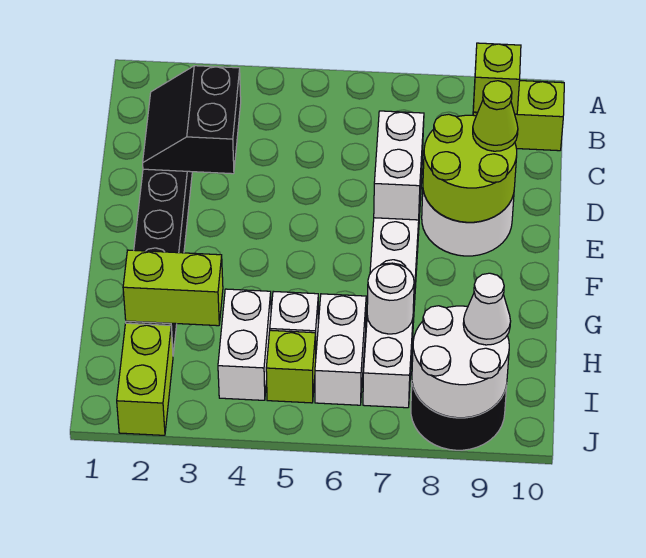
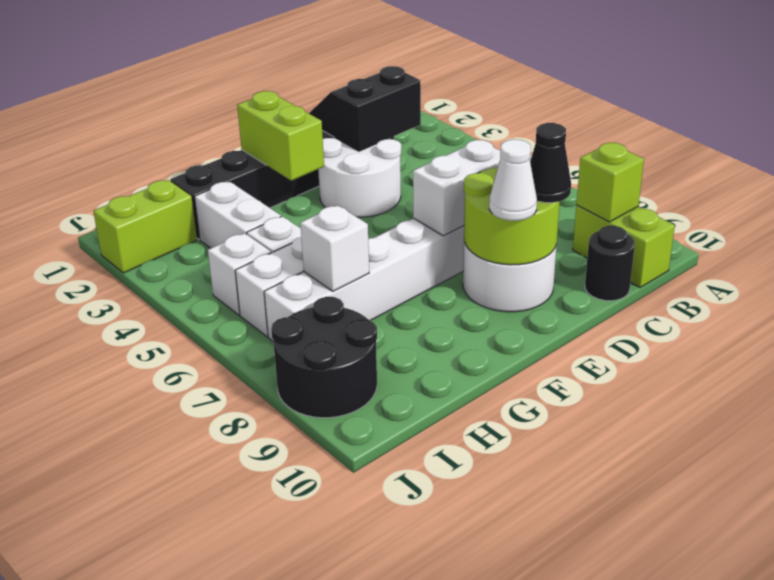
none -> black 1x1 round brick [585,226,635,301]
lime 1x1 cone [473,81,518,151] -> black 1x1 cone [530,123,571,203]
lime 1x2 brick [123,250,223,326] -> lime 1x2 brick moved to [237,91,324,181]
white 1x2 brick [218,289,271,400] -> white 1x2 brick turned to [195,181,281,248]
white 1x1 round brick [367,263,414,334] -> white 1x1 brick [300,205,369,291]
lime 1x1 brick [266,330,316,403] -> white 1x1 brick [208,233,271,315]
white 2x2 round brick [412,306,509,418] -> white 2x2 round brick moved to [318,137,401,217]
white 1x1 cone [463,273,511,345] -> white 1x1 cone moved to [489,139,537,221]

